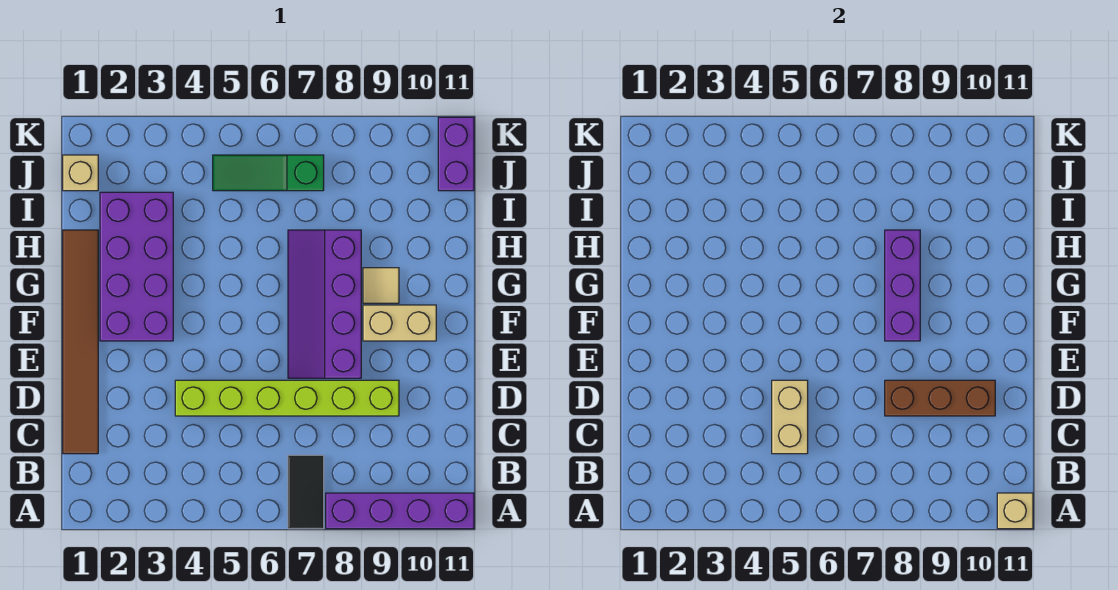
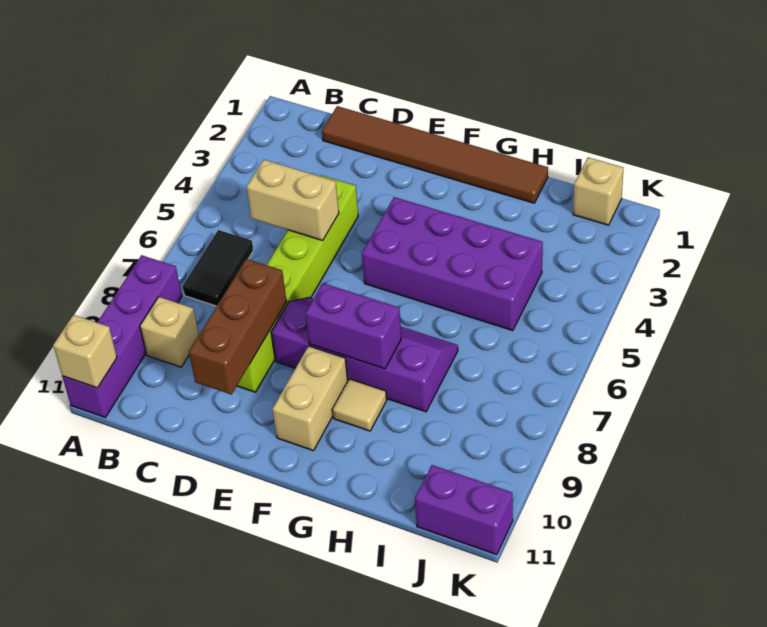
black 1x2 tile [288,455,324,529] -> black 1x2 tile turned to [183,230,253,306]
none -> tan 1x1 brick [140,297,199,367]
purple 2x4 brick [100,192,173,341] -> purple 2x4 brick moved to [362,197,543,331]
purple 1x3 brick [885,230,920,341] -> purple 1x2 brick [305,283,401,369]
green 1x3 slope [213,155,324,191] -> none

